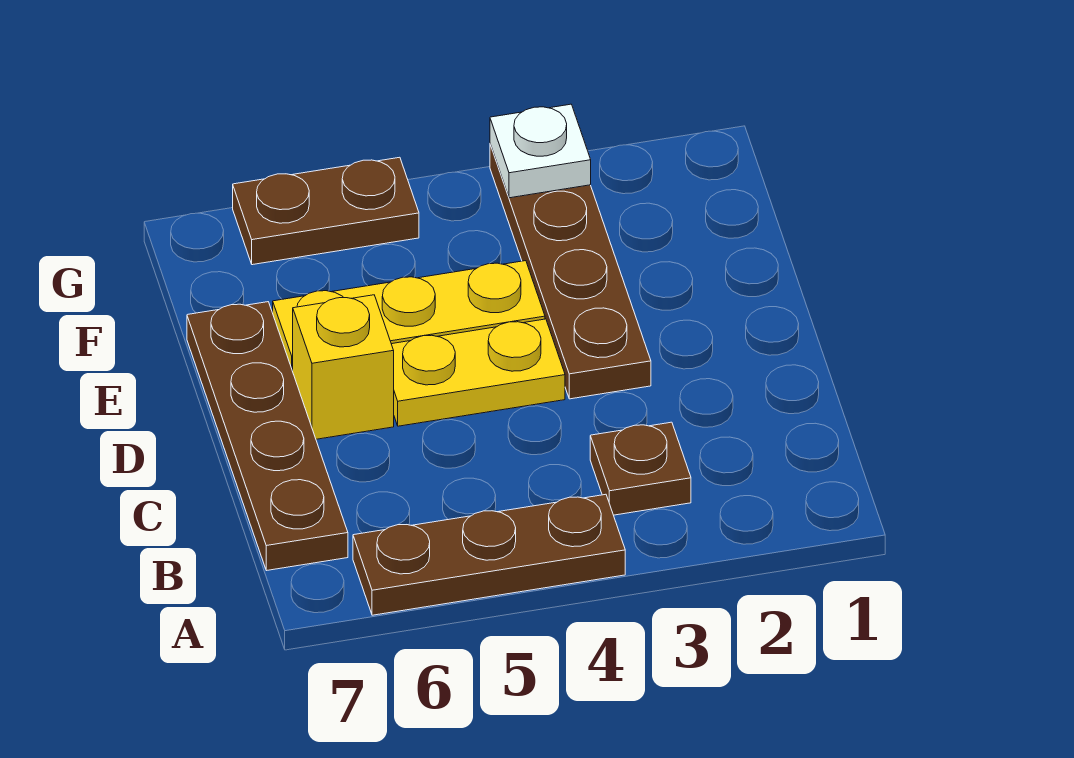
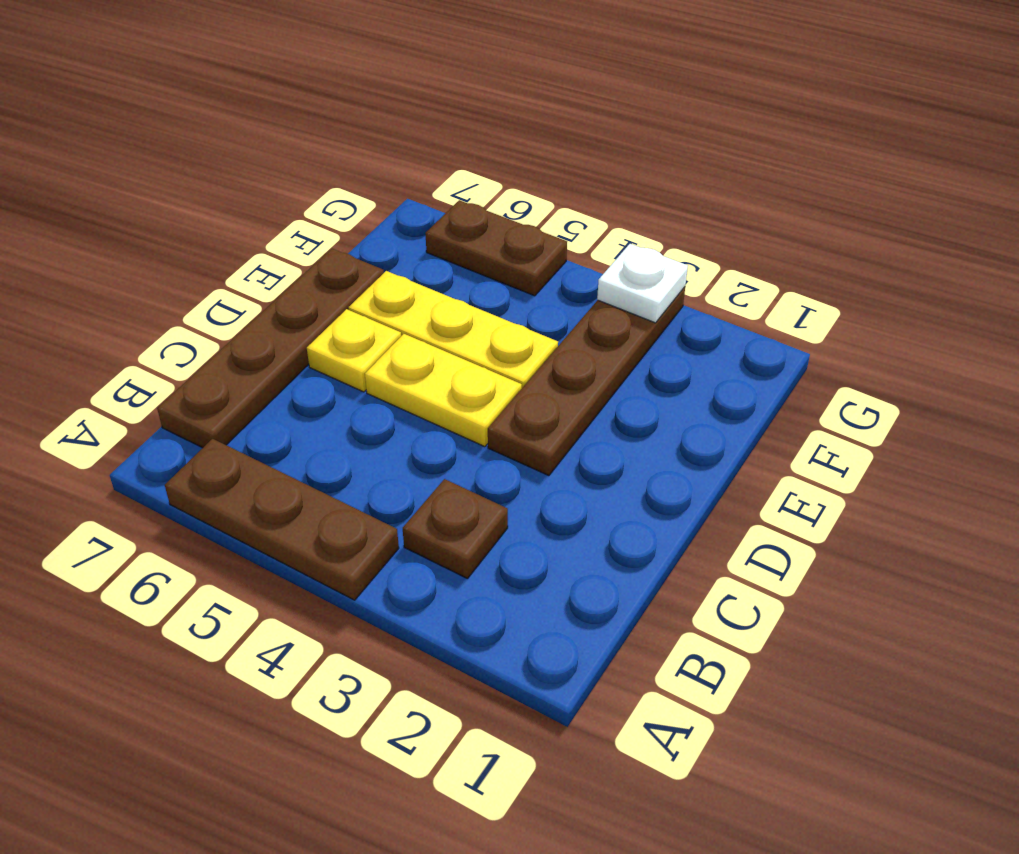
yellow 1x1 brick [293,295,394,439] -> yellow 1x1 plate [307,309,401,392]

